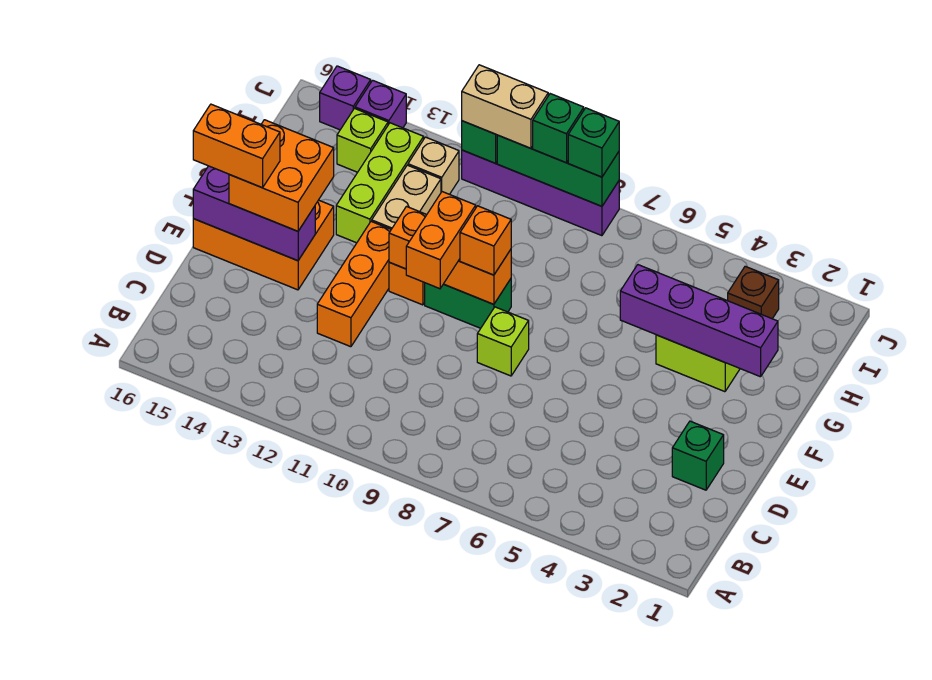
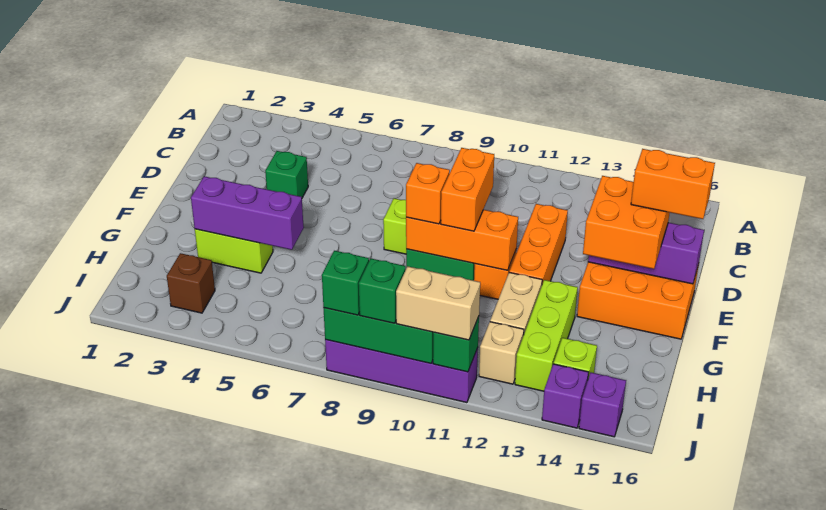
green 1x1 brick [672,421,724,490] -> green 1x1 brick moved to [265,151,308,198]
purple 1x4 brick [620,265,778,377] -> purple 1x3 brick [191,176,304,250]

